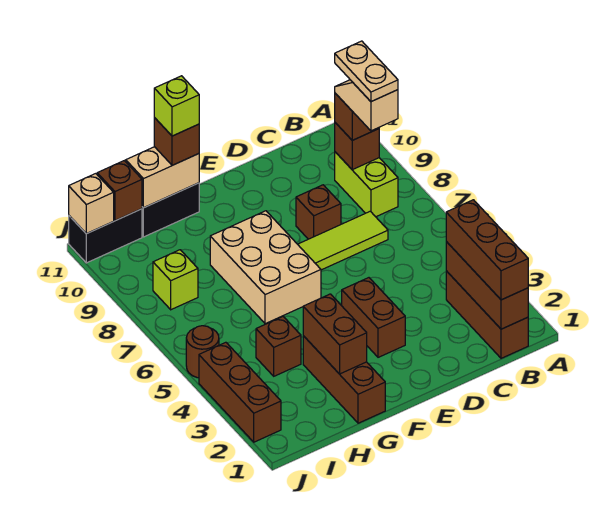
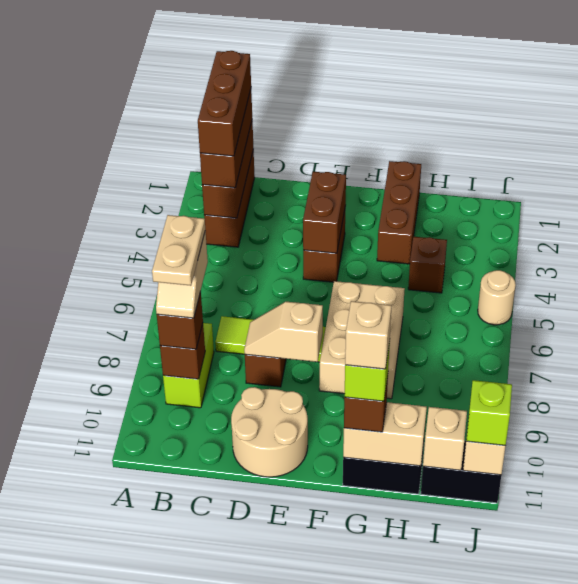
none -> tan 1x2 slope [244,302,323,362]
none -> tan 2x2 round brick [231,387,308,477]
brown 1x2 brick [303,294,367,374] -> brown 1x2 brick moved to [303,172,346,253]
none -> tan 1x1 brick [345,301,392,369]
lime 1x1 brick [153,250,198,310] -> lime 1x1 brick moved to [466,380,512,446]
brown 1x1 brick [97,161,142,221] -> tan 1x1 brick [423,407,467,470]
brown 1x3 brick [199,342,281,442] -> brown 1x3 brick moved to [198,51,251,156]
brown 1x1 round brick [186,326,219,378] -> tan 1x1 round brick [478,270,516,325]

